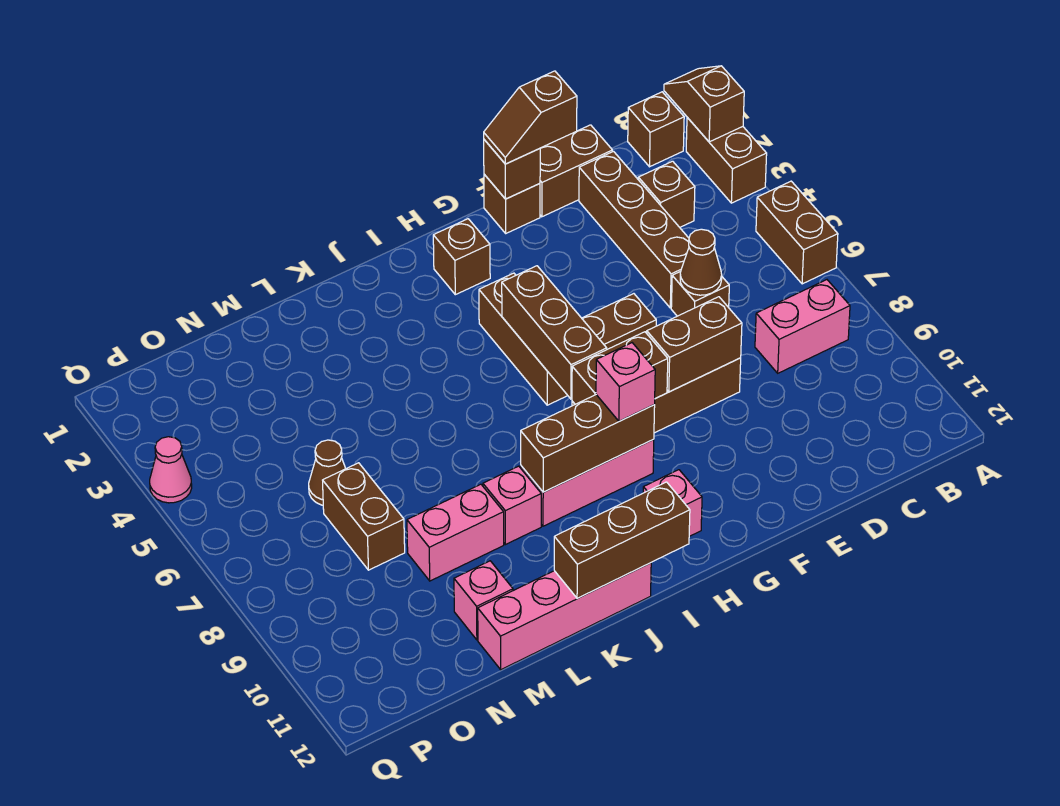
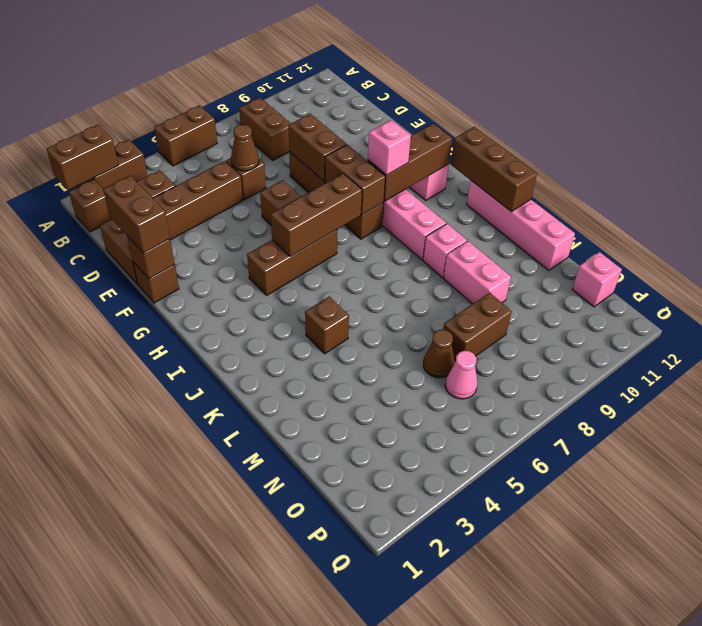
brown 1x2 slope [664,66,744,142] -> brown 1x2 brick [47,125,118,190]
pink 1x2 brick [755,280,850,373] -> brown 1x2 brick [239,98,291,160]
brown 1x2 slope [484,71,577,164] -> brown 1x2 brick [103,176,170,253]
brown 1x1 brick [433,219,490,295] -> brown 1x1 brick moved to [305,296,349,354]
brown 1x3 brick [521,395,655,492] -> brown 1x3 brick turned to [368,124,452,201]
pink 1x1 brick [454,561,513,640] -> pink 1x1 brick moved to [572,252,622,307]
pink 1x1 cone [150,437,192,503] -> pink 1x1 cone moved to [445,351,477,399]

